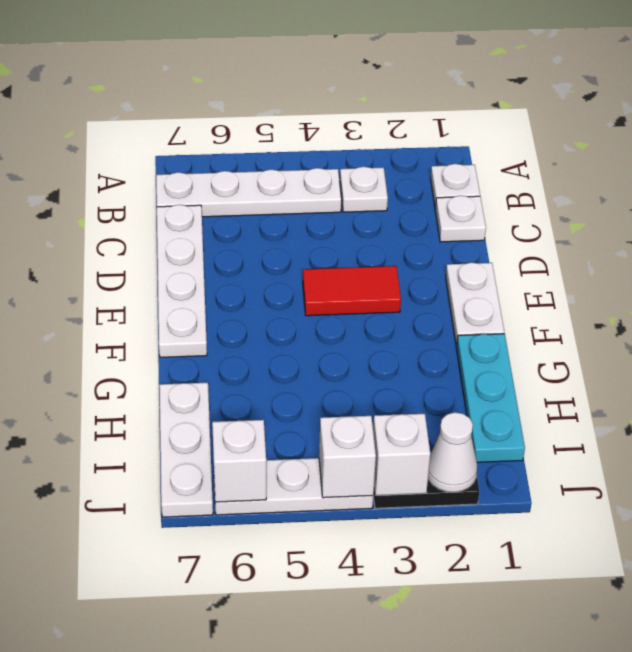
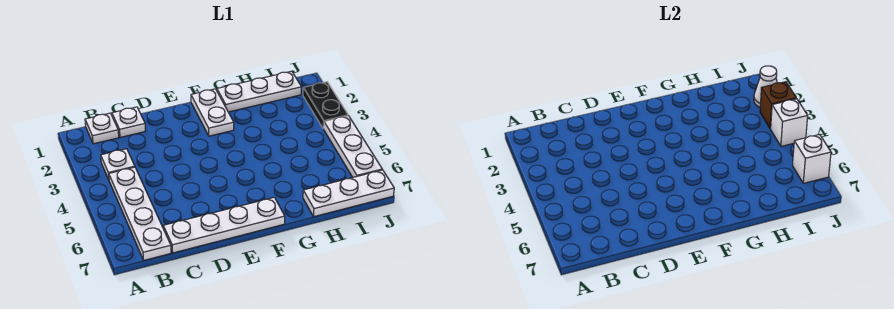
white 1x2 plate [446,263,504,346] -> white 1x2 plate turned to [191,89,234,136]
red 1x2 tile [303,266,401,316] -> none
cyan 1x3 plate [456,334,525,462] -> white 1x3 plate [217,71,302,112]
white 1x1 brick [373,414,430,495] -> brown 1x1 brick [760,82,796,129]

